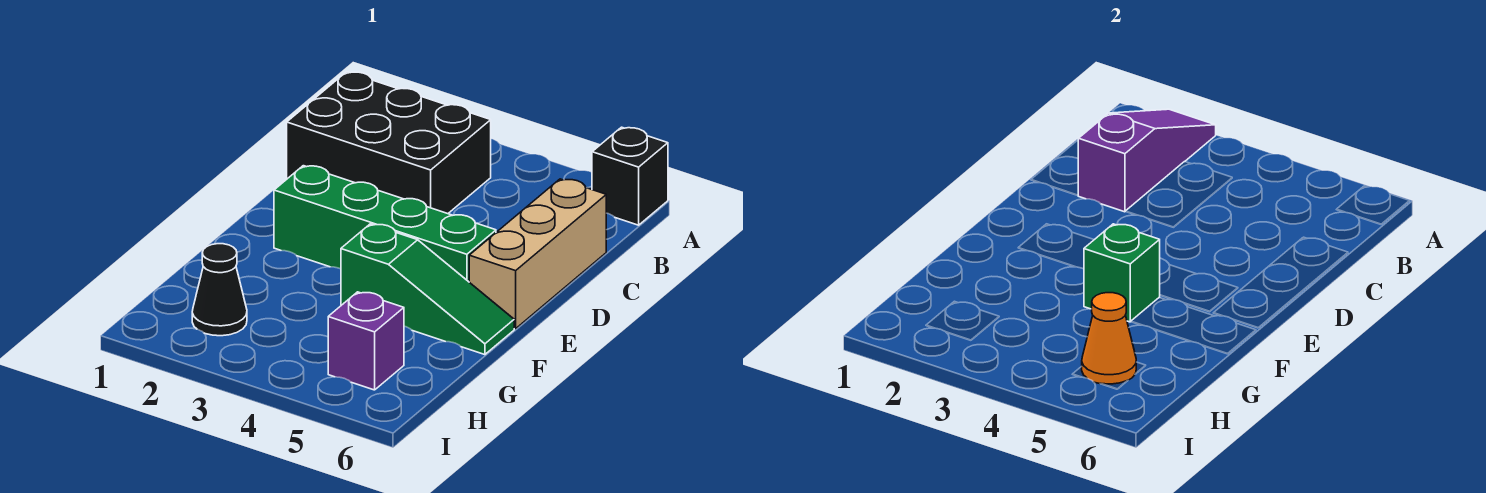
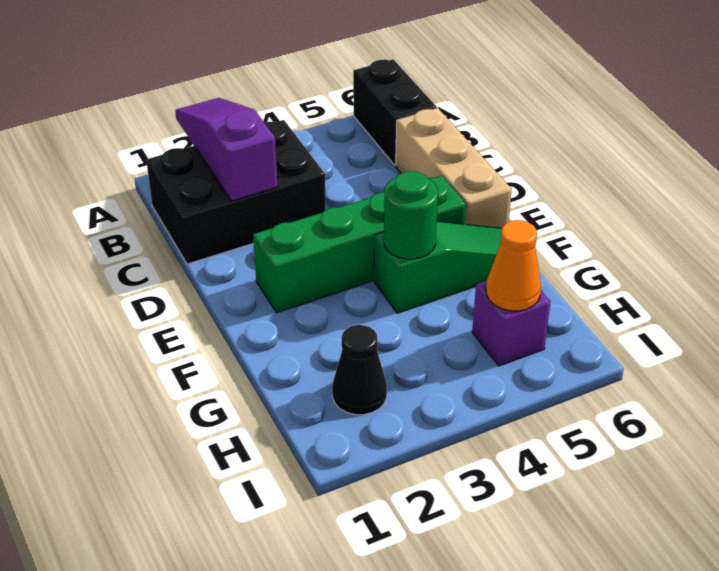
black 1x1 brick [592,127,668,225] -> black 1x2 brick [353,59,437,165]
green 1x1 brick [1084,224,1160,322] -> green 1x1 round brick [384,171,438,259]

